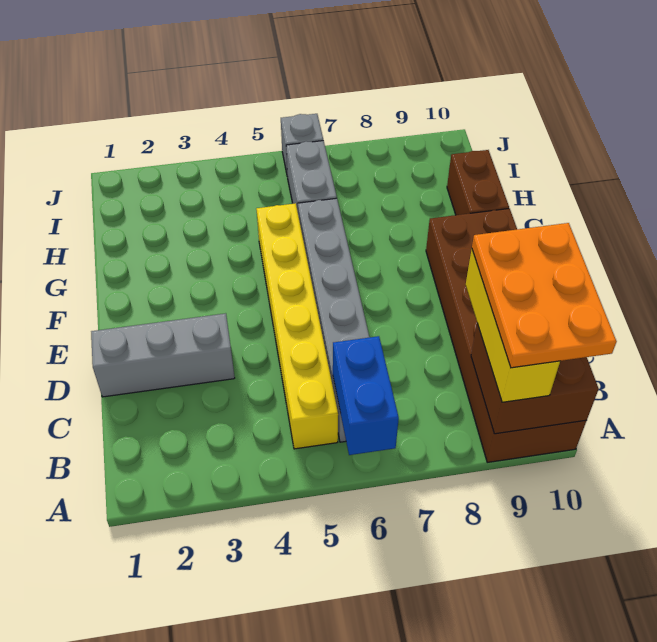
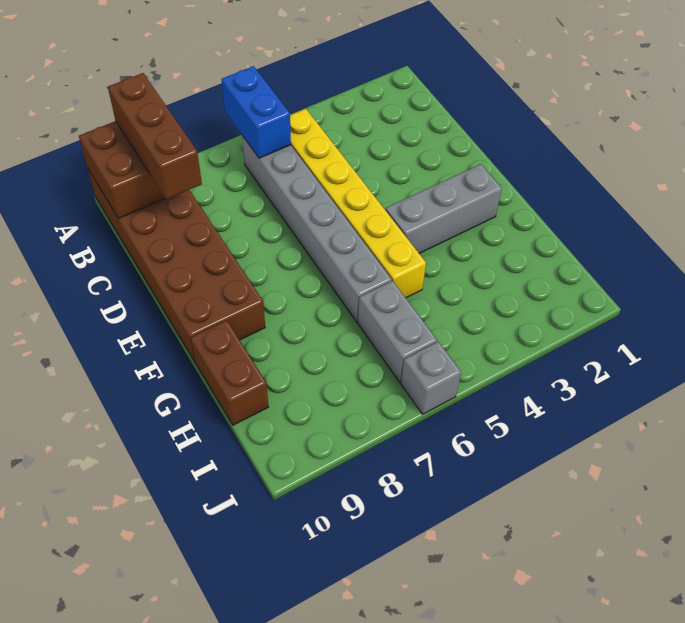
yellow 1x3 brick [466,249,560,402] -> brown 1x3 brick [108,73,202,199]
orange 2x3 plate [472,223,617,368] -> none
grey 1x3 brick [91,313,235,397] -> grey 1x3 brick moved to [386,164,502,253]

